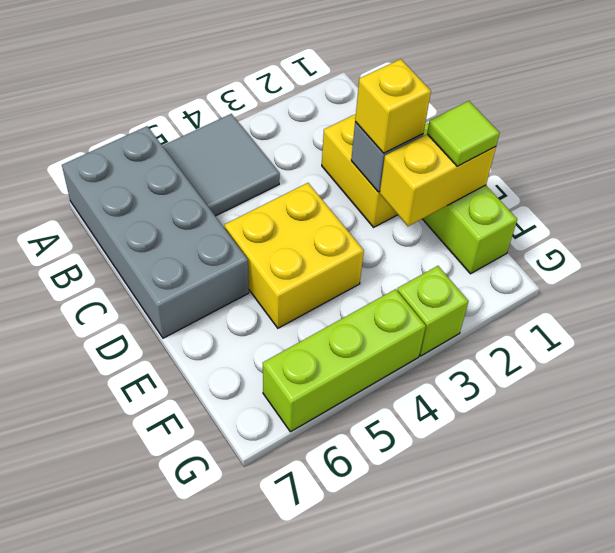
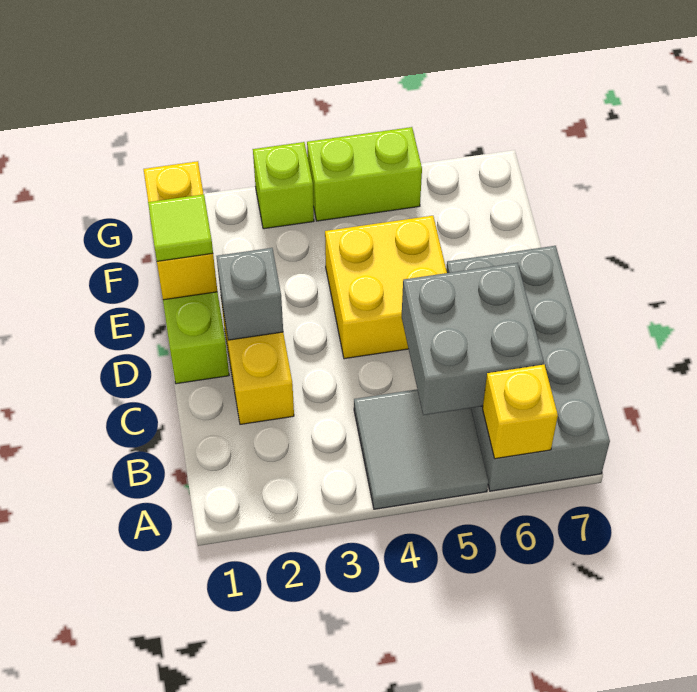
none -> grey 2x2 brick [402,263,544,415]
yellow 1x1 brick [355,59,431,153] -> yellow 1x1 brick moved to [483,364,558,459]
yellow 1x2 brick [380,134,496,226] -> yellow 1x2 brick turned to [144,161,217,300]
lime 1x3 brick [263,289,426,432] -> lime 1x2 brick [307,127,422,221]

